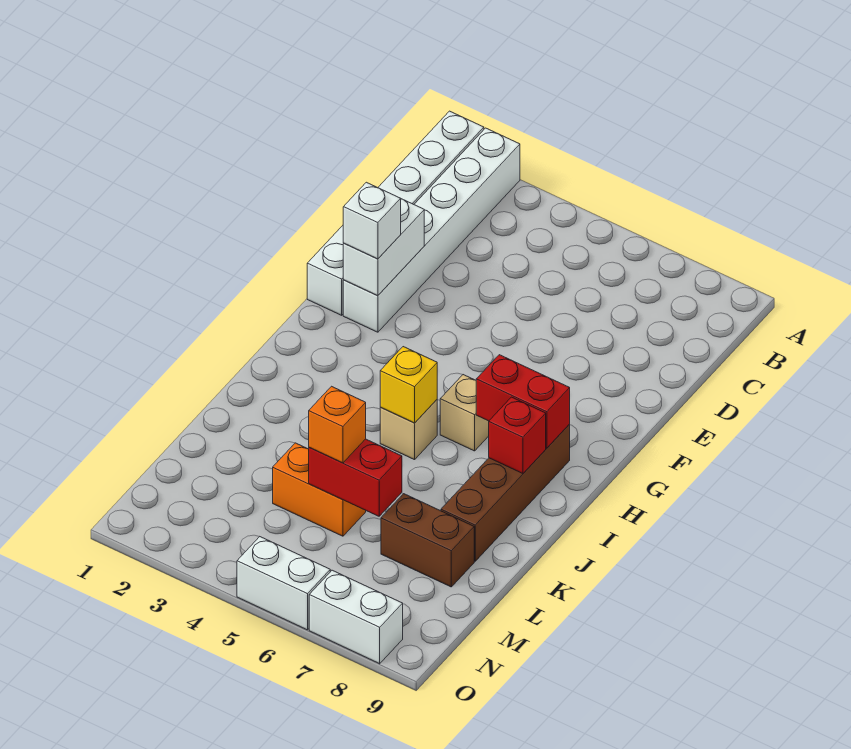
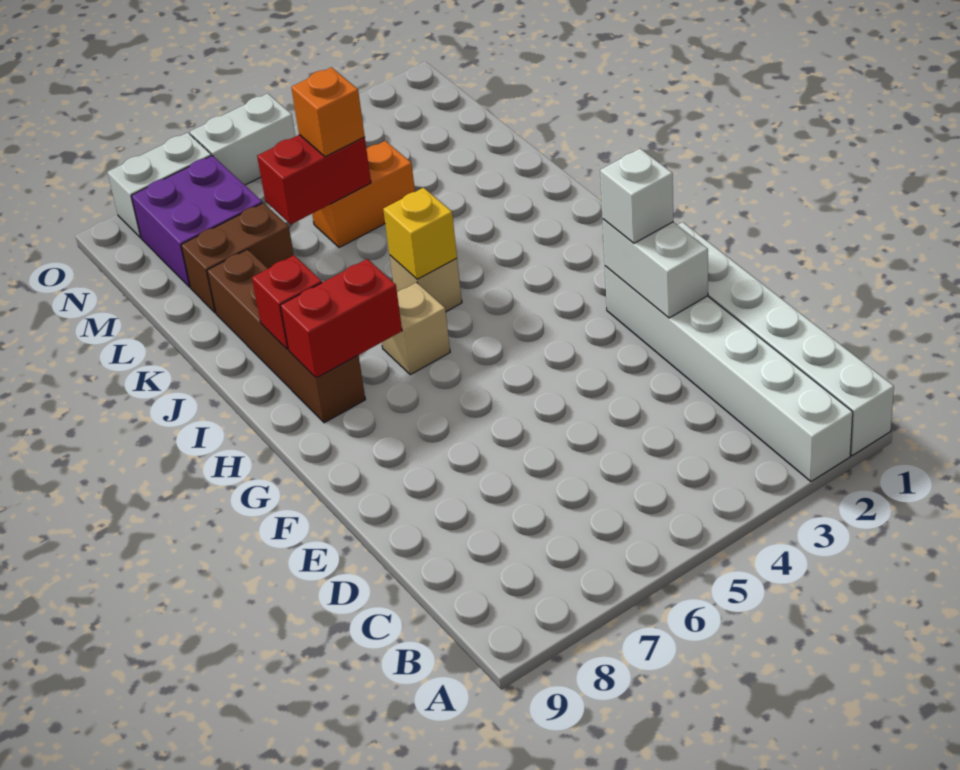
none -> purple 2x2 brick [131,155,262,287]

